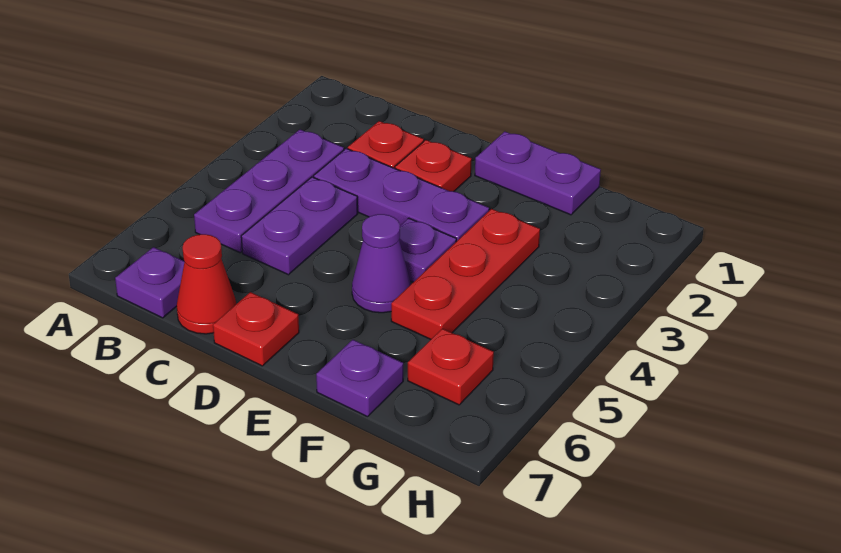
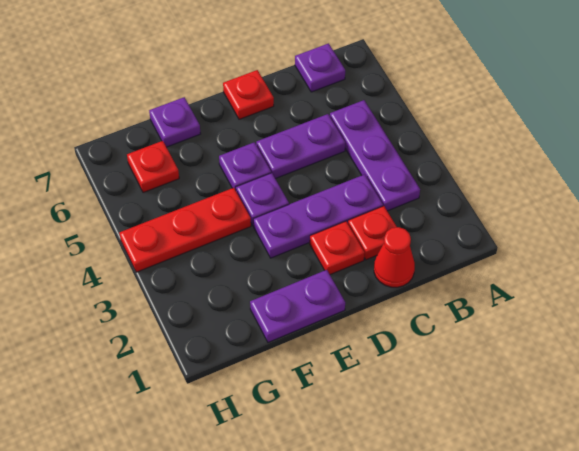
purple 1x2 plate [241,177,358,275] -> purple 1x2 plate turned to [256,114,345,179]
red 1x1 cone [177,234,236,334] -> red 1x1 cone moved to [374,227,415,287]
purple 1x1 cone [352,214,411,313] -> purple 1x1 plate [219,142,271,190]
red 1x3 plate [391,209,540,339] -> red 1x3 plate turned to [120,188,251,272]

